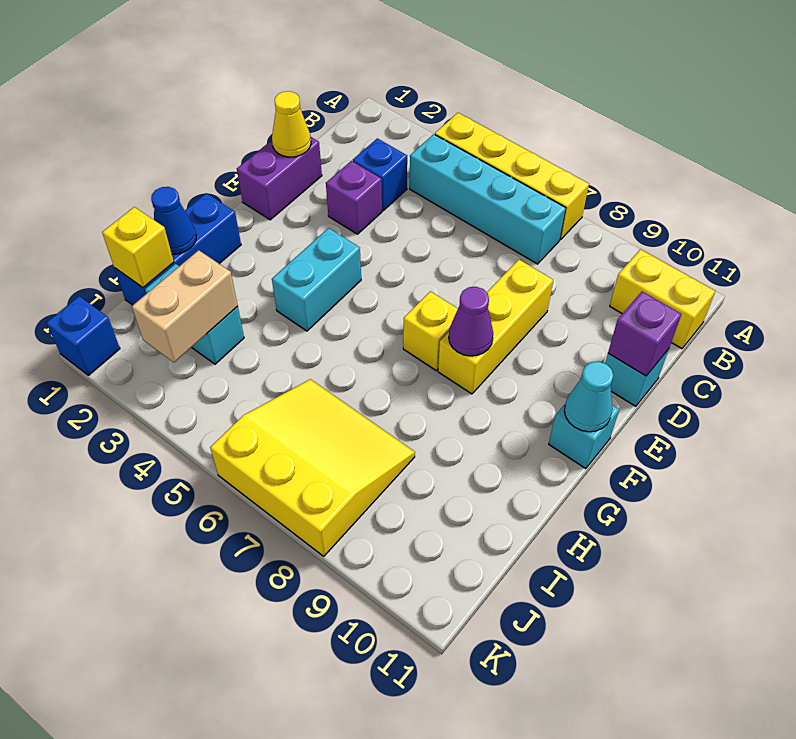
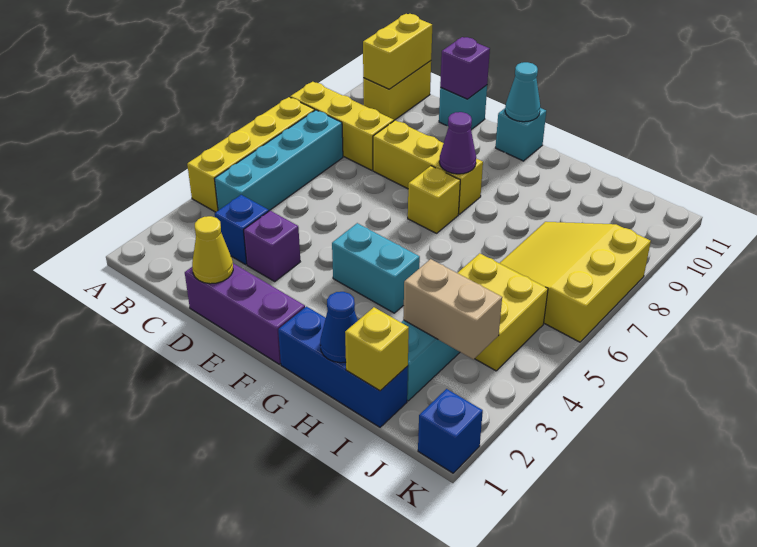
none -> yellow 1x3 brick [290,82,394,170]
none -> yellow 1x2 brick [363,14,432,89]
purple 1x2 brick [237,137,322,220] -> purple 1x3 brick [185,263,305,364]
none -> yellow 2x2 brick [458,253,548,371]

